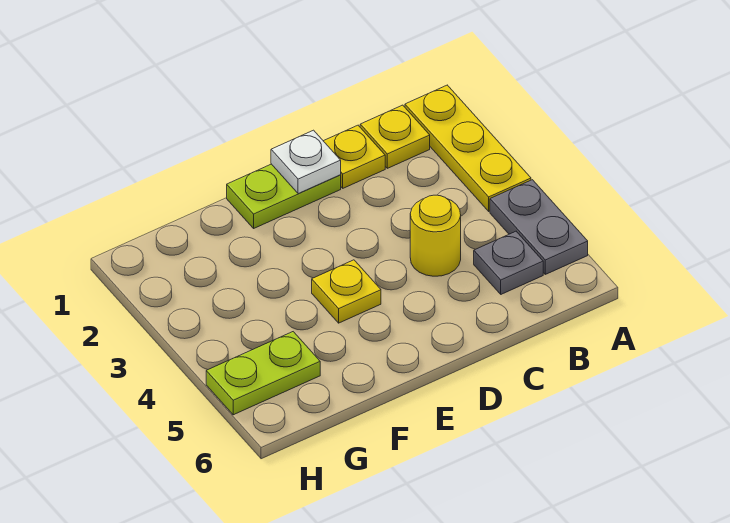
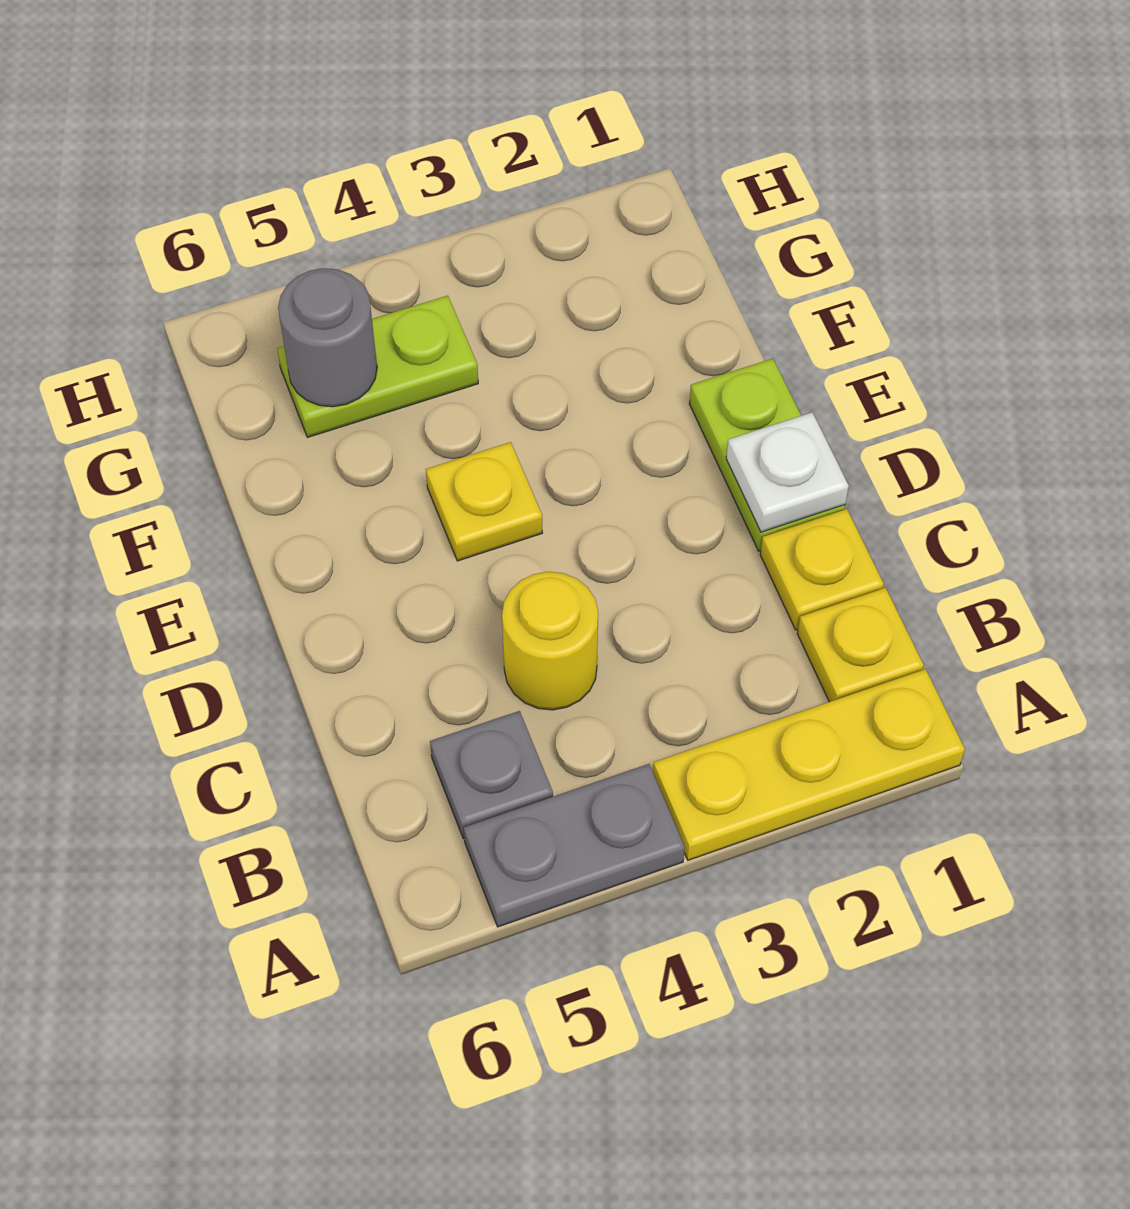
lime 1x2 plate [206,332,320,415] -> lime 1x2 plate turned to [277,296,478,437]
none -> grey 1x1 round brick [278,268,377,407]

